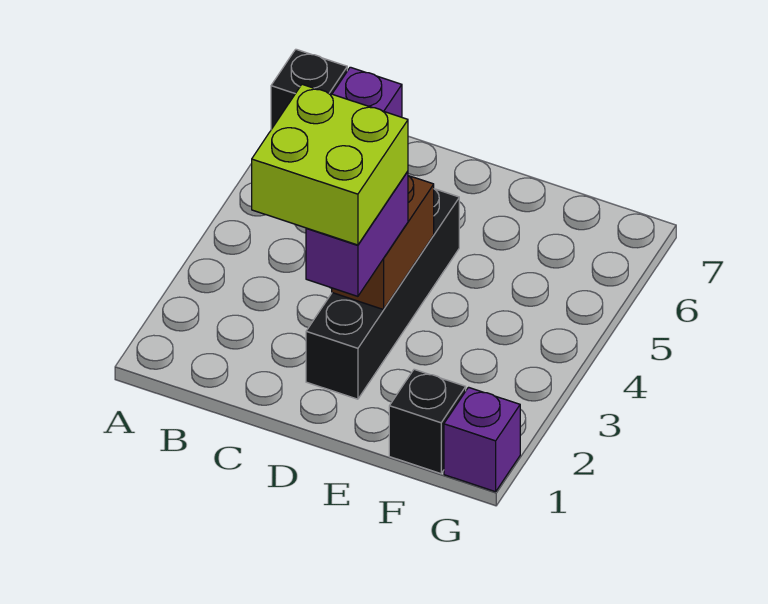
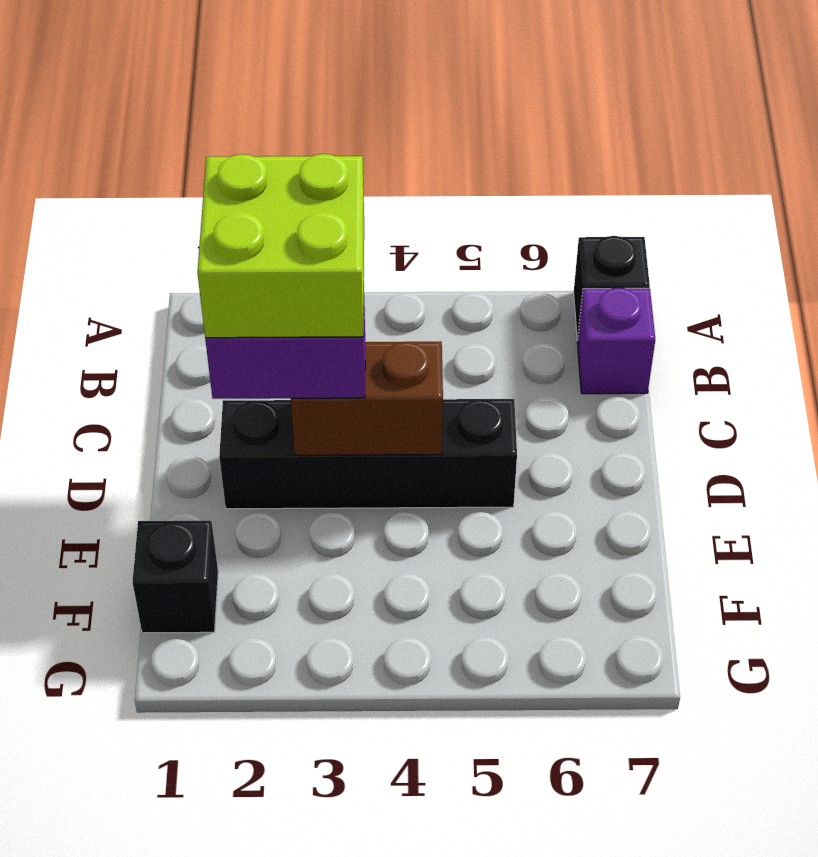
purple 1x1 brick [444,387,520,492] -> none

